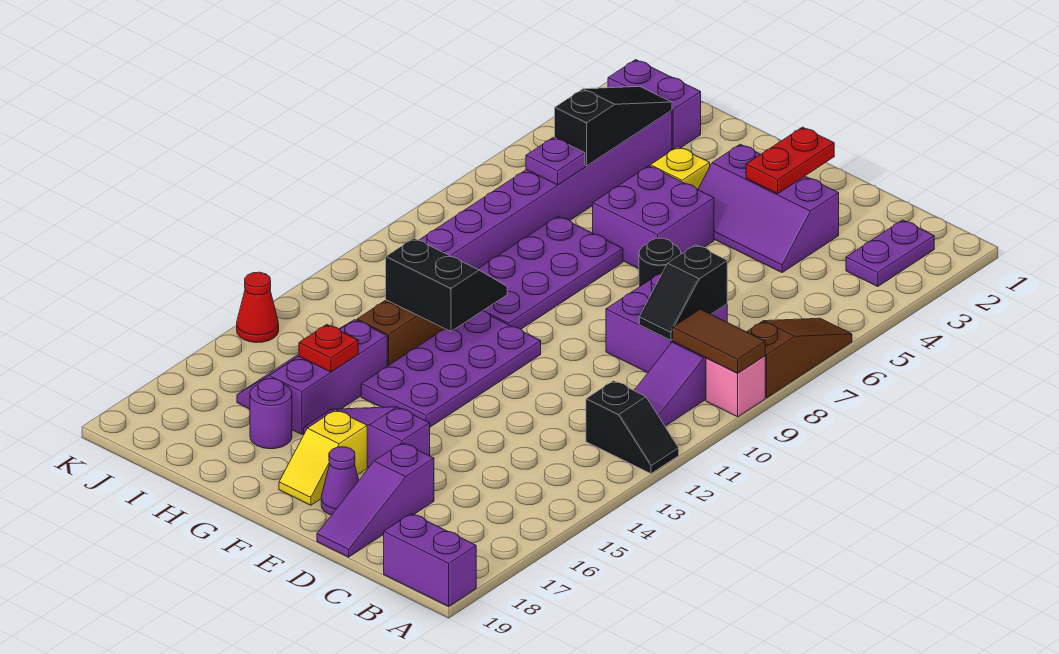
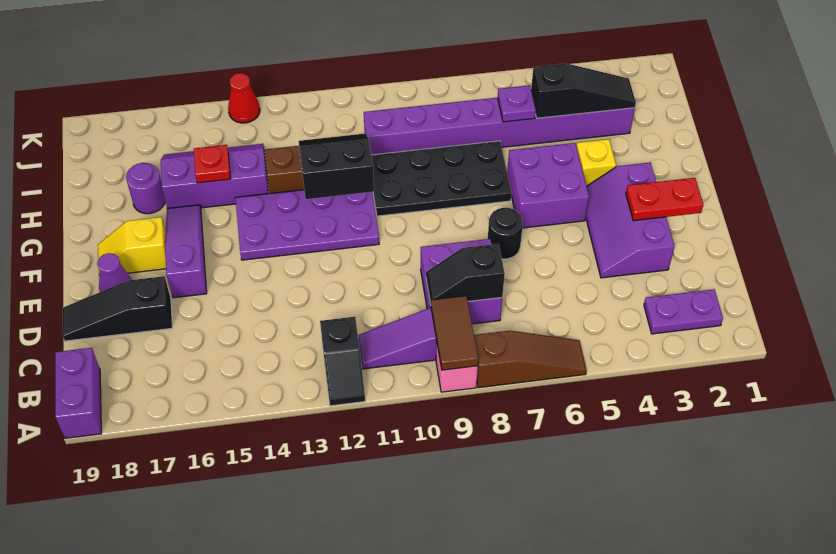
purple 1x3 slope [317,443,434,557] -> black 1x3 slope [63,276,172,341]
purple 2x4 plate [478,216,623,329] -> black 2x4 plate [371,141,512,216]
black 2x2 slope [386,238,507,331] -> black 2x2 slope turned to [299,133,374,199]
purple 1x2 brick [608,60,701,150] -> none

